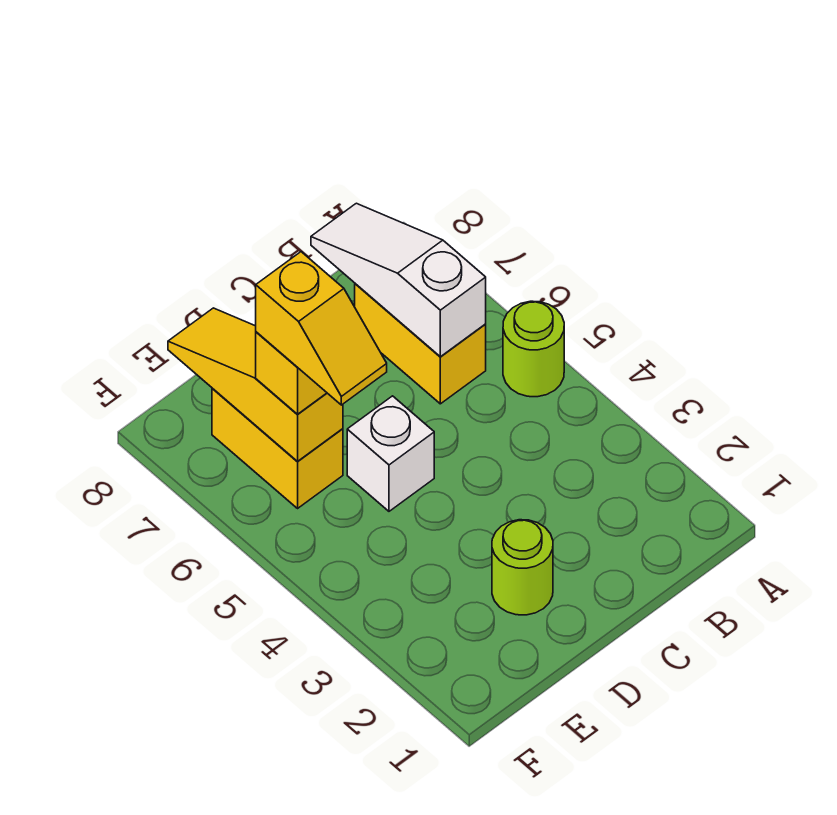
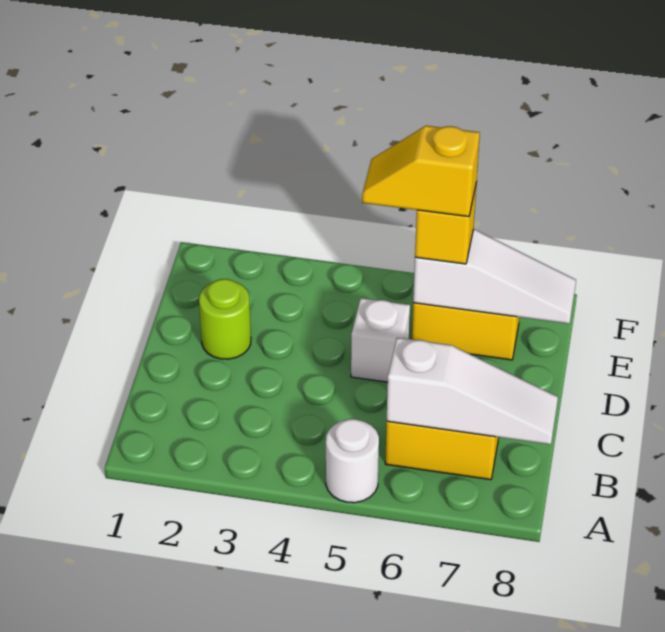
lime 1x1 round brick [503,301,564,397] -> white 1x1 round brick [326,419,379,503]
yellow 1x3 slope [168,308,343,461] -> white 1x3 slope [413,229,576,324]

